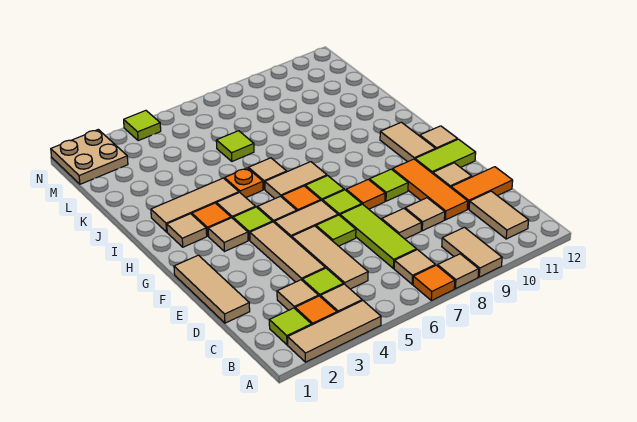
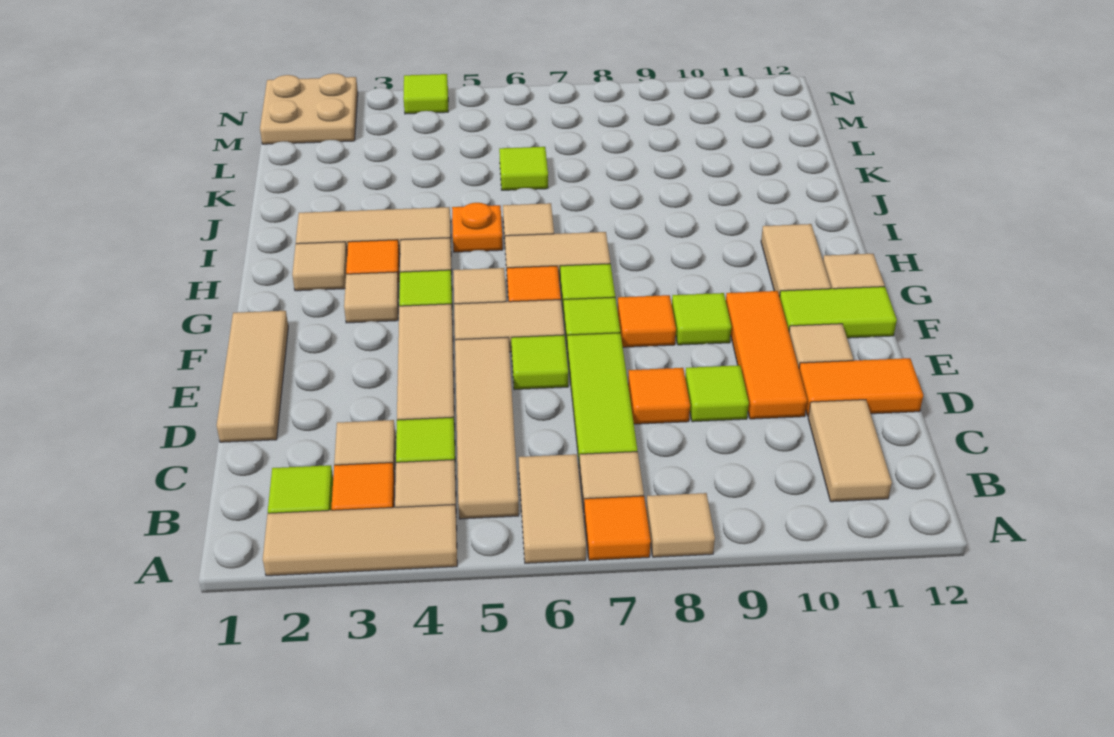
tan 1x2 tile [442,227,502,277] -> tan 1x2 tile moved to [519,454,586,563]
tan 1x3 tile [292,226,368,289] -> tan 1x4 tile [455,337,519,519]
tan 1x1 tile [382,209,421,239] -> orange 1x1 tile [628,368,690,424]
tan 1x1 tile [405,198,445,231] -> lime 1x1 tile [685,365,749,422]

